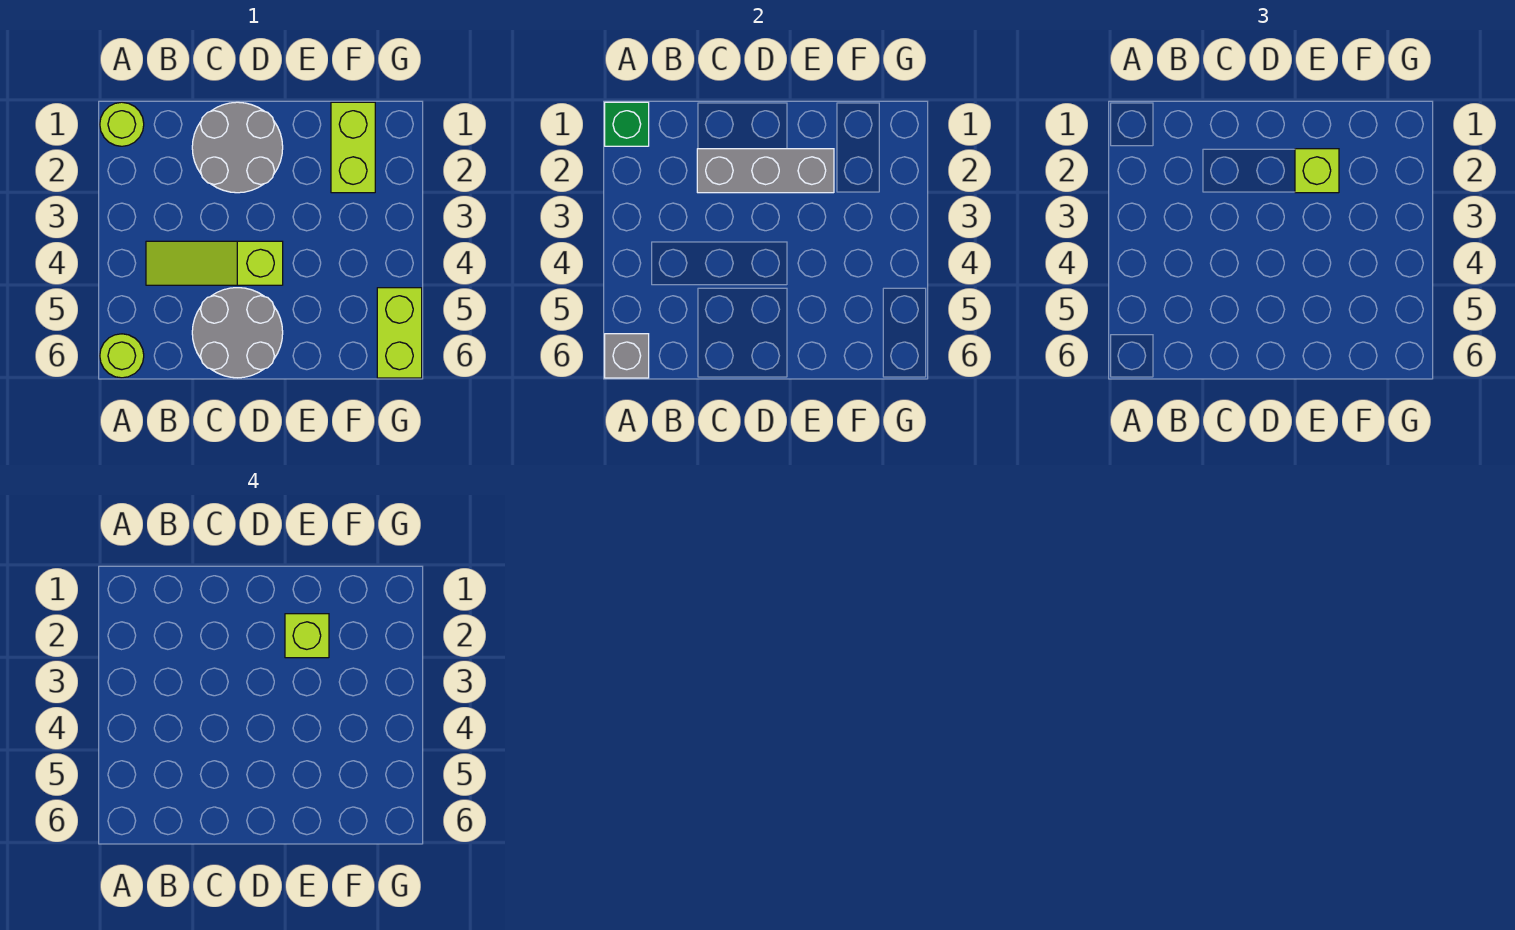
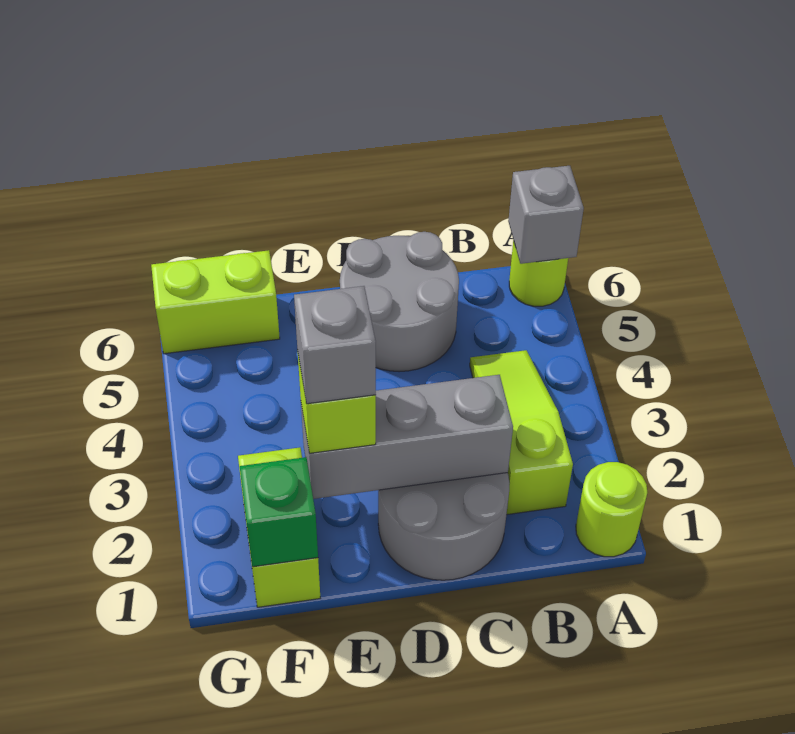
green 1x1 brick [605,102,649,146] -> green 1x1 brick moved to [240,457,318,567]
lime 1x3 slope [146,241,283,285] -> lime 1x3 slope turned to [470,350,573,515]
lime 1x1 brick [285,614,329,658] -> grey 1x1 brick [294,286,376,404]
lime 1x2 brick [377,288,422,378] -> lime 1x2 brick turned to [151,250,280,354]

